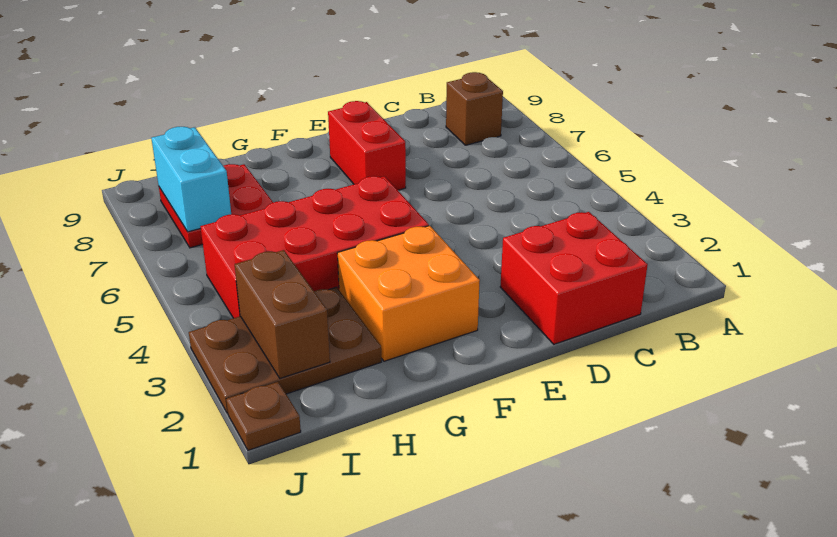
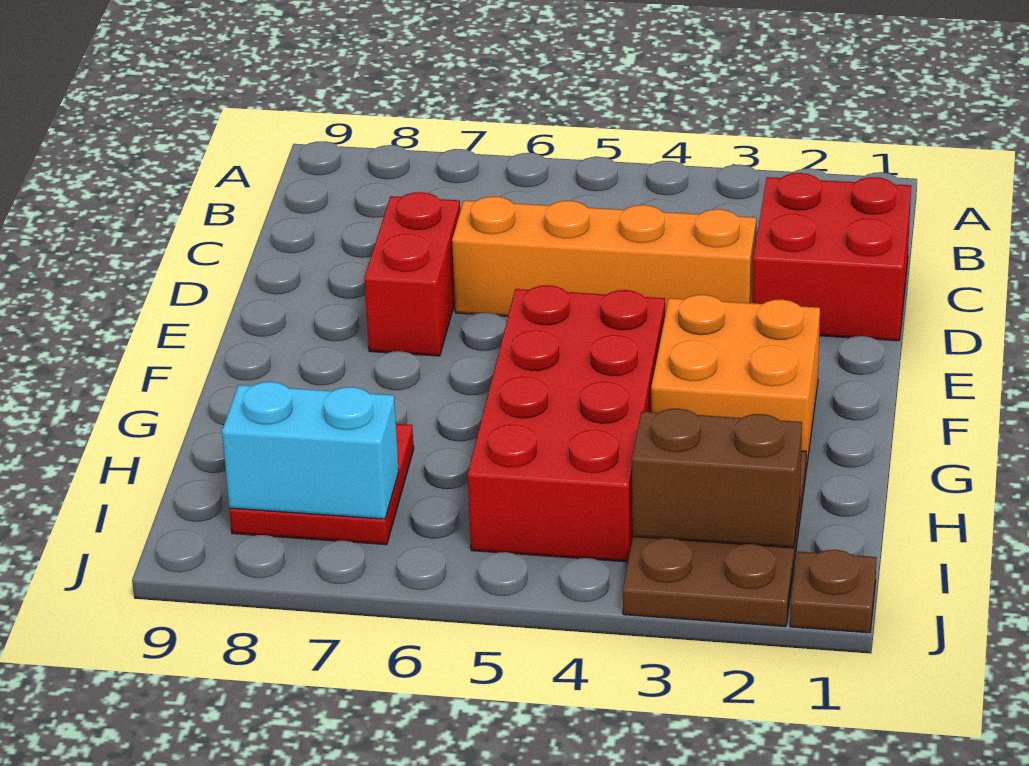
brown 1x1 brick [446,72,503,145] -> none
none -> orange 1x4 brick [452,196,756,316]
red 1x2 brick [328,101,406,190] -> red 1x2 brick turned to [364,192,460,356]

